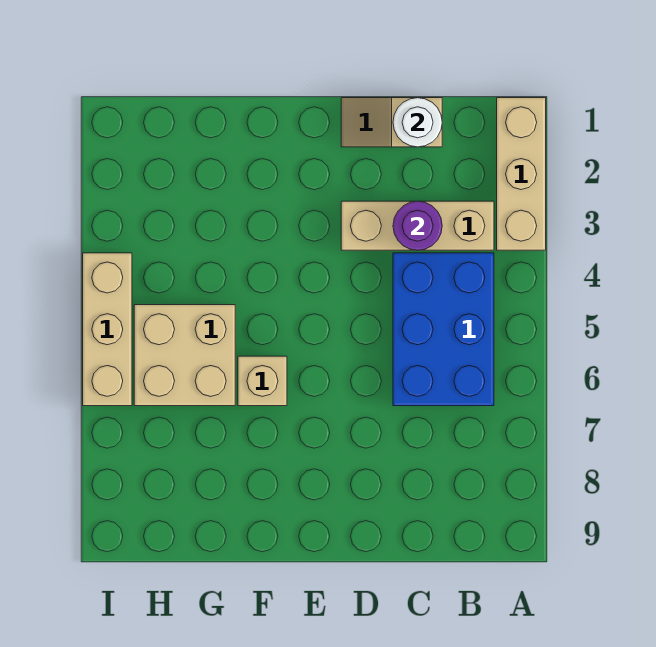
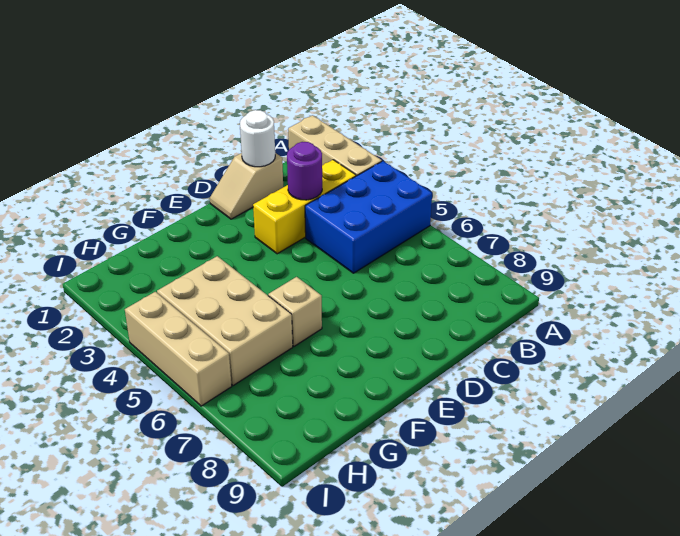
tan 1x3 brick [341,201,494,250] -> yellow 1x3 brick [253,160,356,254]
blue 2x3 brick [393,253,494,406] -> blue 2x3 brick turned to [305,161,432,273]
tan 2x2 brick [134,305,235,406] -> tan 2x3 brick [157,256,293,386]

